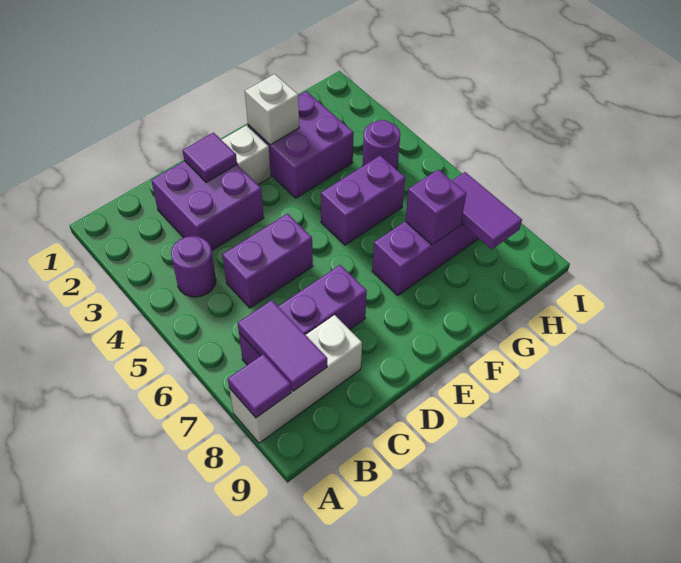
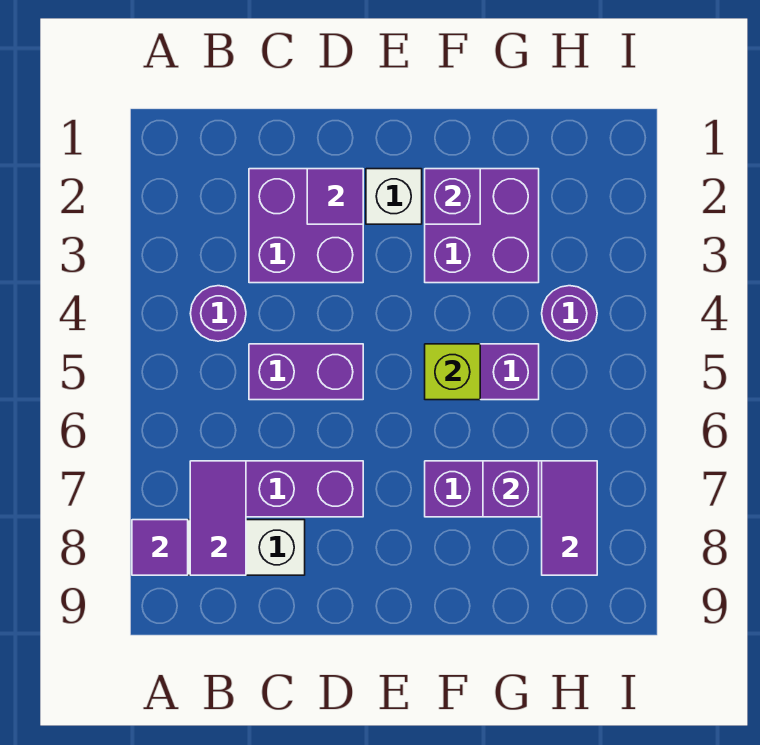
white 1x1 brick [245,74,299,145] -> purple 1x1 brick [425,169,480,224]
none -> lime 1x1 brick [425,344,480,400]

